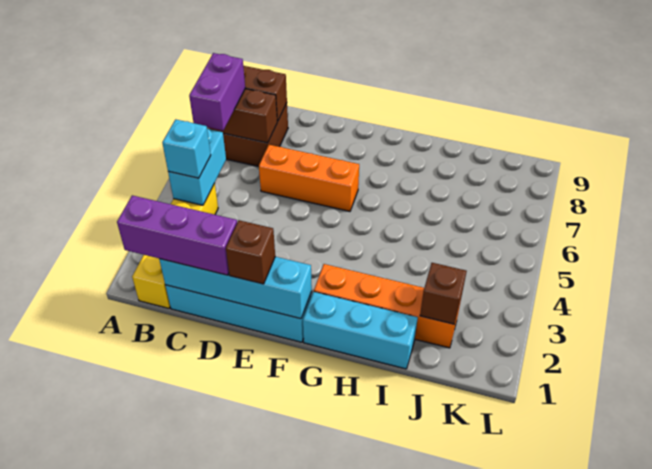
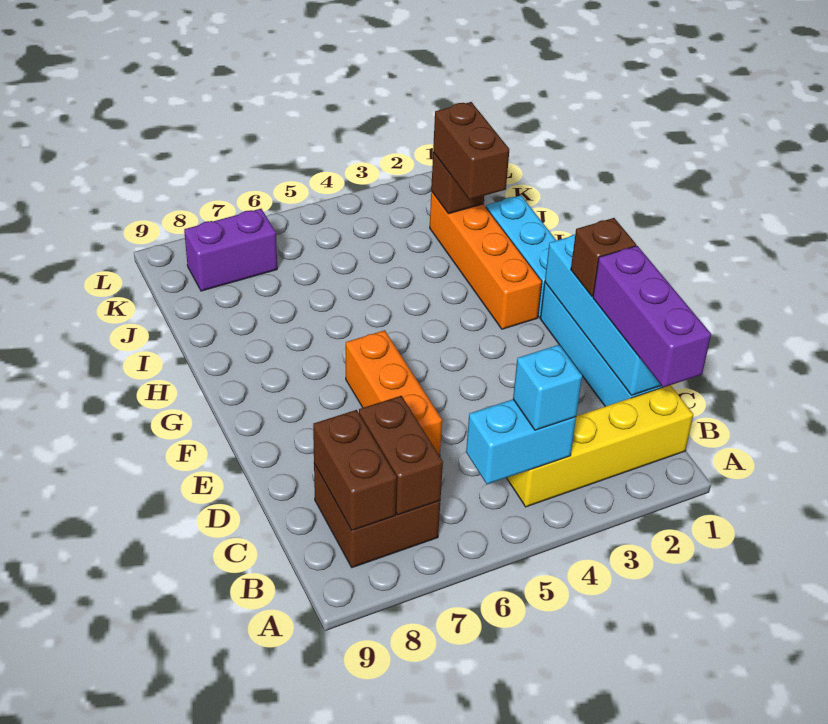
purple 1x2 brick [189,53,245,131] -> purple 1x2 brick moved to [184,209,277,291]
none -> brown 1x2 brick [433,102,509,200]

